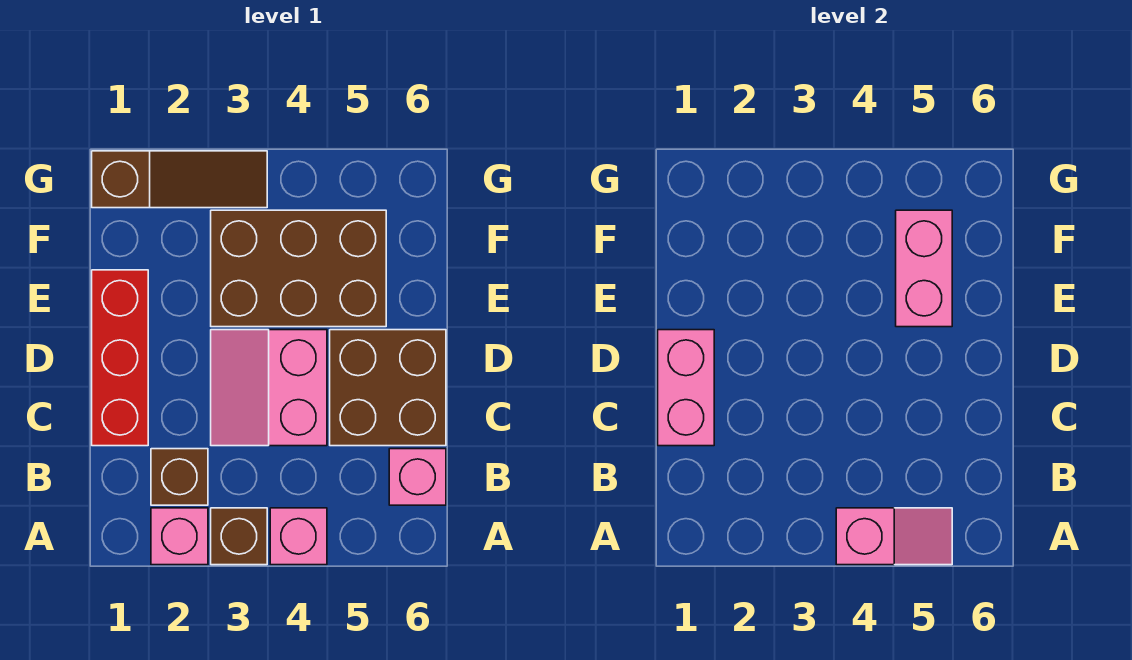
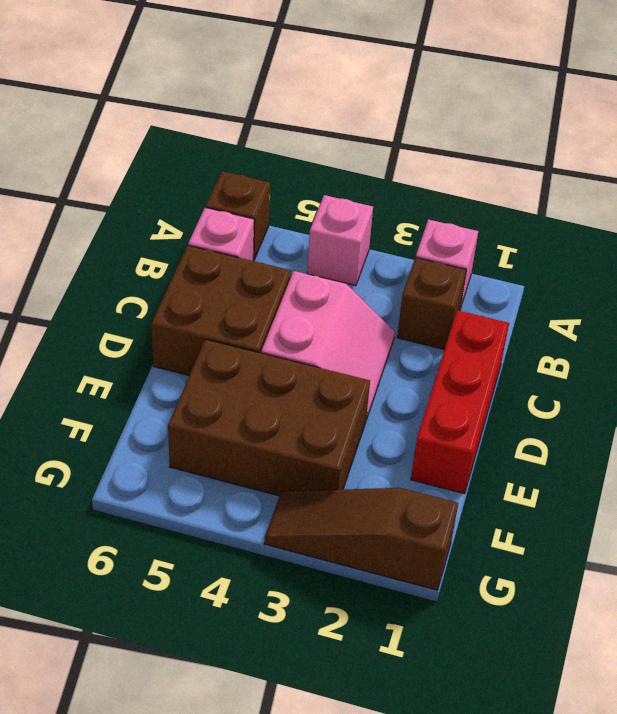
brown 1x1 brick [211,508,267,565] -> brown 1x1 brick moved to [206,171,270,261]
pink 1x2 slope [836,508,952,565] -> none
pink 1x2 brick [658,330,714,446] -> none
pink 1x2 brick [896,210,952,327] -> none

